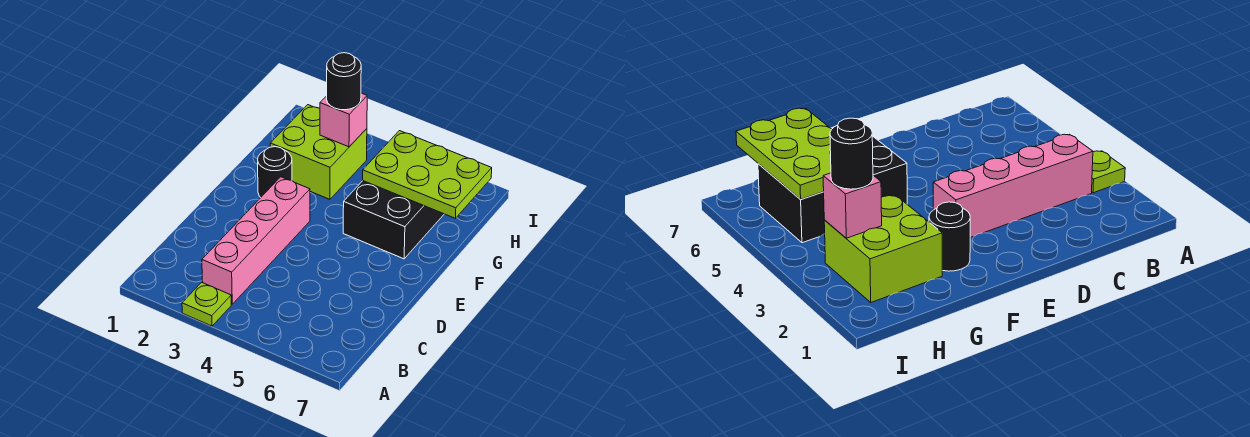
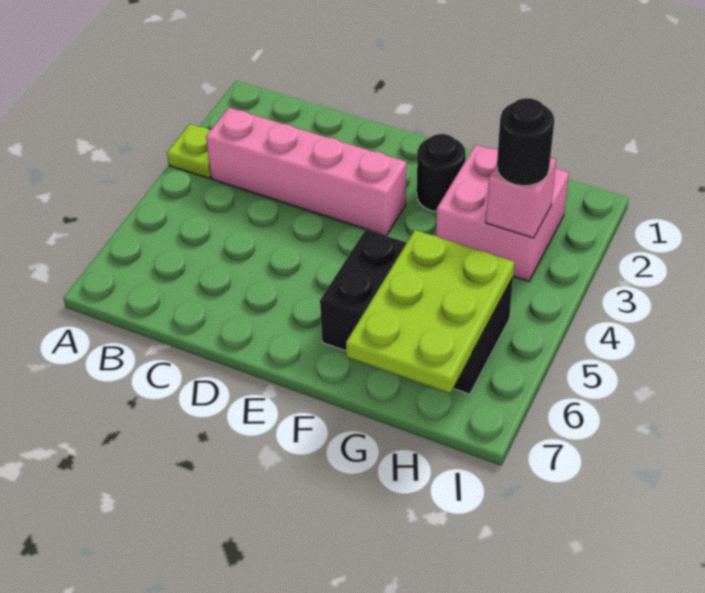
lime 2x2 brick [270,105,367,199] -> pink 2x2 brick [436,145,569,281]

